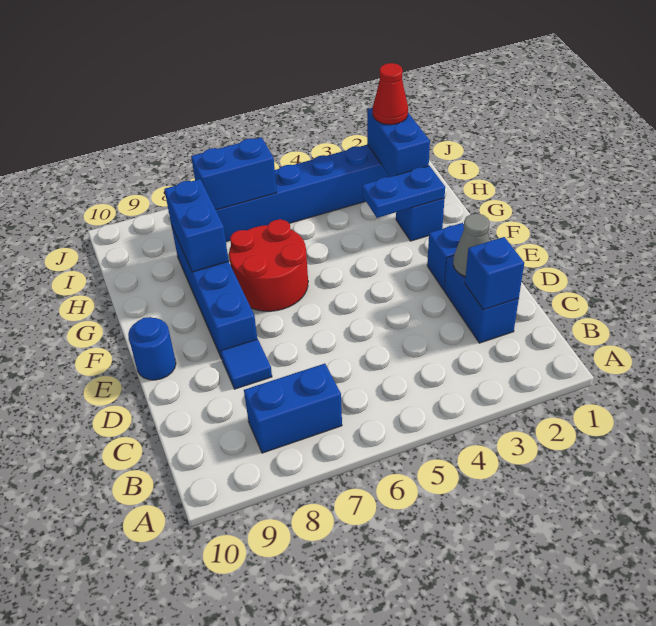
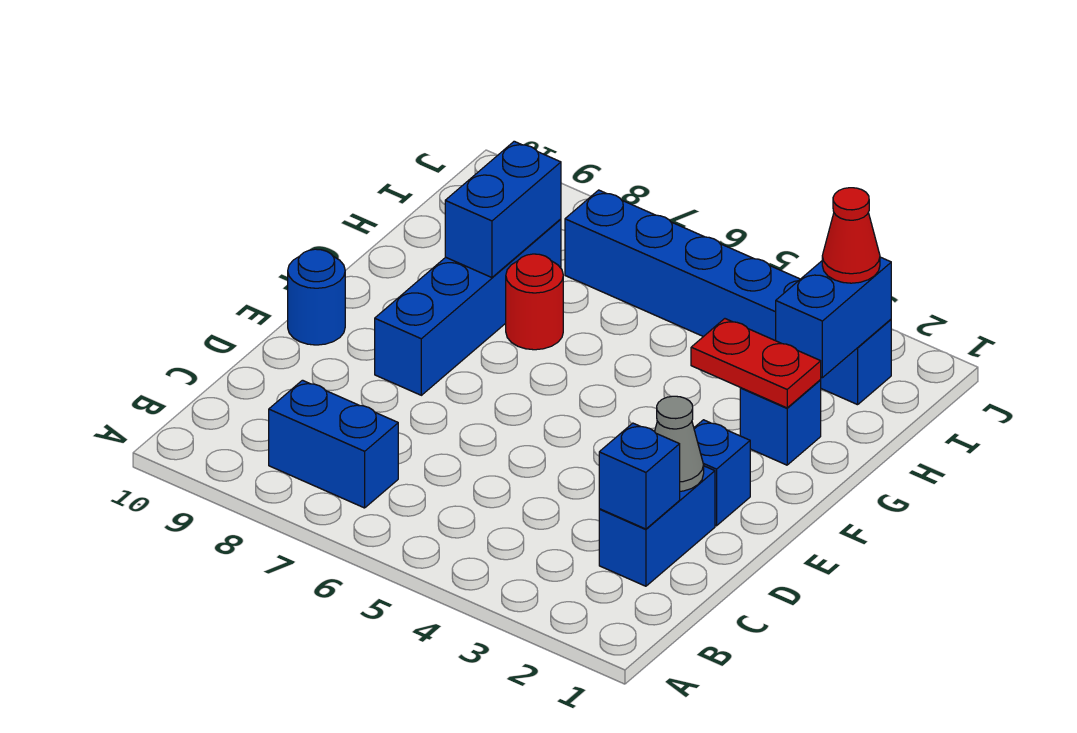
blue 1x1 tile [221,339,272,389] -> none
red 2x2 round brick [229,220,308,311] -> red 1x1 round brick [506,254,563,350]
blue 1x2 plate [362,166,445,218] -> red 1x2 plate [691,319,821,408]
blue 1x2 brick [191,137,277,210] -> none

